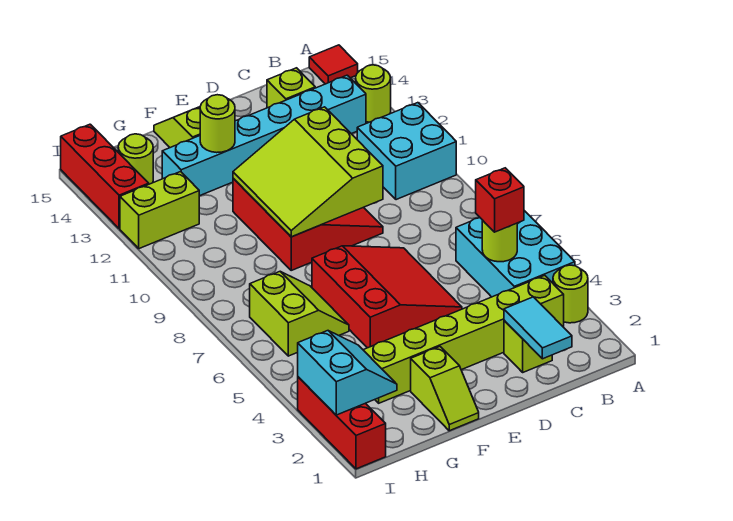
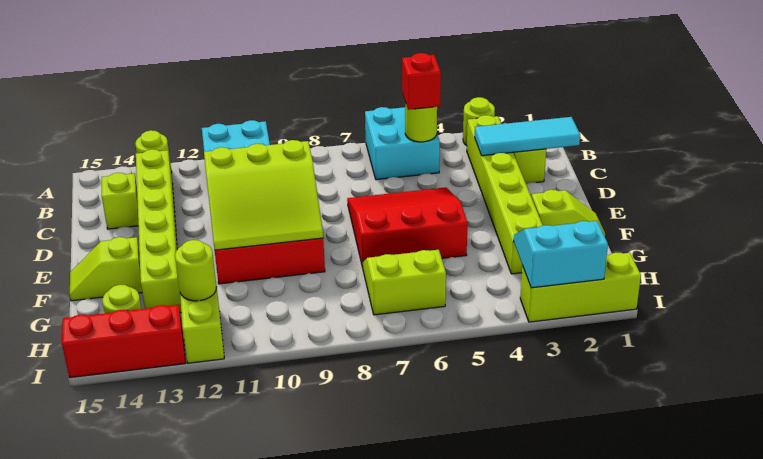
cyan 2x3 brick [456,211,575,297] -> cyan 2x2 brick [365,107,440,180]
red 1x1 tile [309,45,358,84] -> none
cyan 1x6 brick [162,75,366,196] -> lime 1x6 brick [136,149,181,313]
cyan 1x2 tile [504,297,572,359] -> cyan 1x3 tile [475,117,580,156]
lime 1x1 round brick [200,95,235,153] -> lime 1x1 round brick moved to [175,240,217,301]
red 1x3 brick [298,377,386,469] -> lime 1x3 brick [520,253,641,322]

